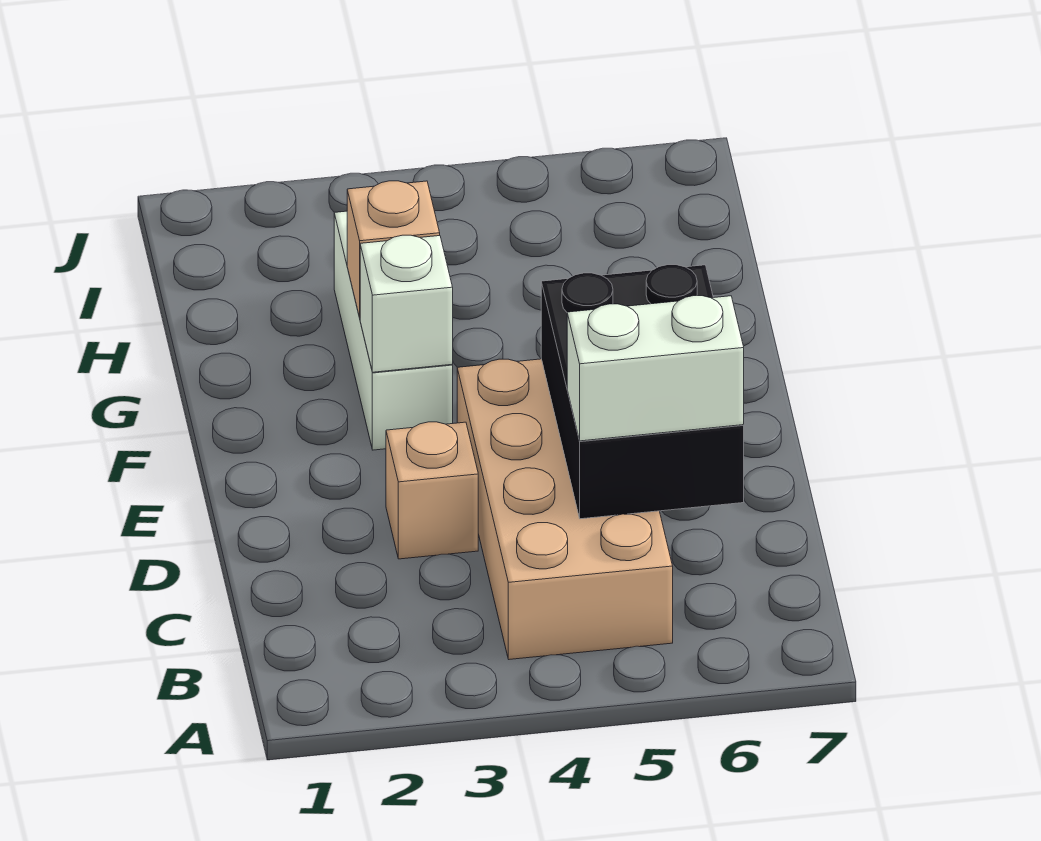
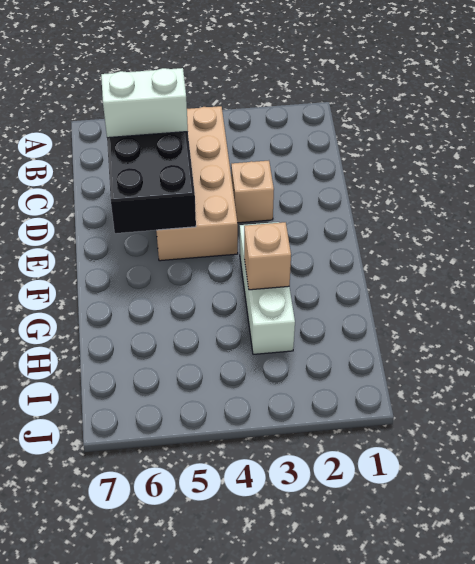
white 1x1 brick [360,235,453,372] -> none

